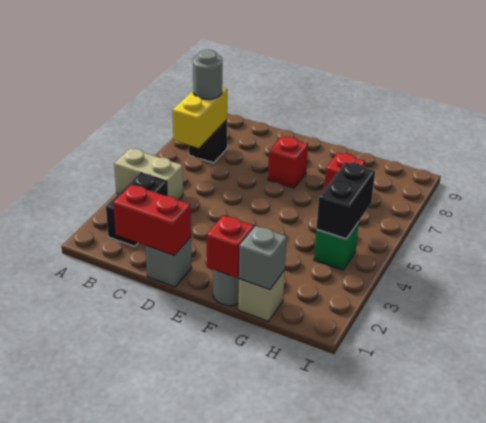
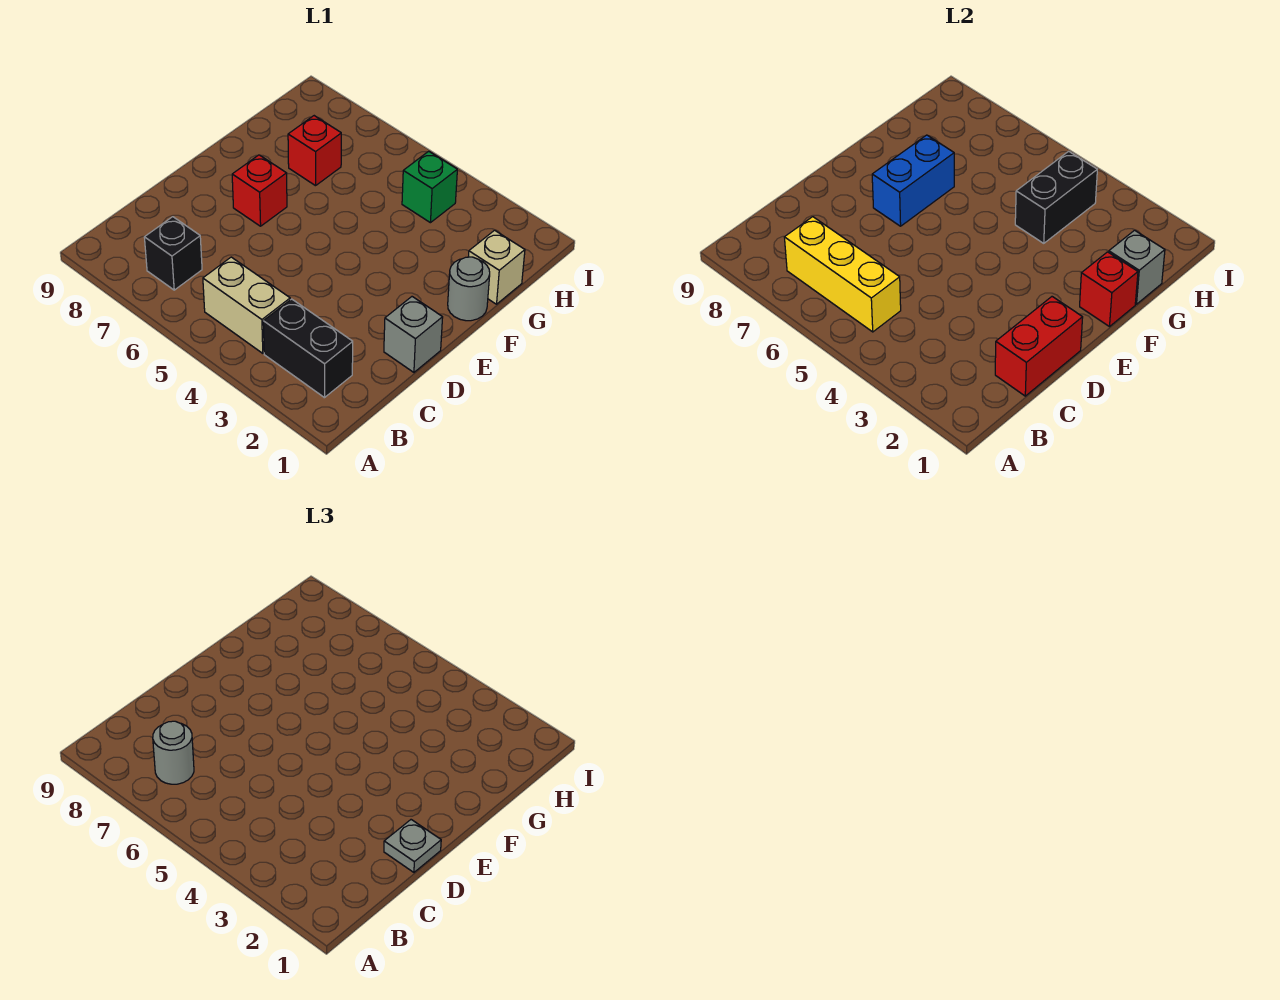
tan 1x2 brick [114,148,183,200] -> tan 1x2 brick turned to [203,257,290,353]
yellow 1x2 brick [172,88,227,148] -> yellow 1x3 brick [784,217,901,332]
none -> grey 1x1 plate [384,820,441,872]
none -> blue 1x2 brick [872,135,954,226]
black 1x2 brick [316,162,375,239] -> black 1x2 brick turned to [1015,151,1097,243]

